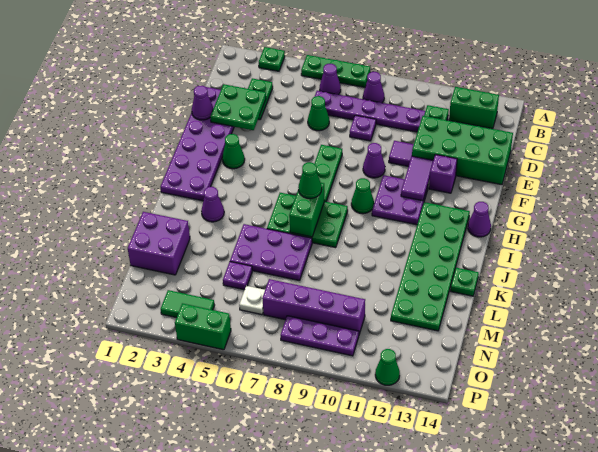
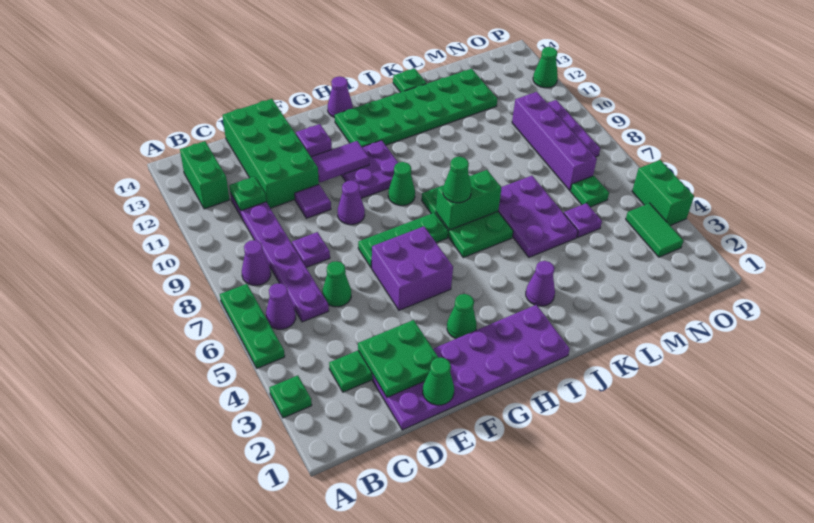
purple 1x1 cone [192,86,213,120] -> green 1x1 cone [423,357,454,405]
purple 2x2 brick [128,212,190,275] -> purple 2x2 brick moved to [372,226,453,310]
white 1x1 plate [239,286,265,315] -> green 1x1 plate [570,176,609,207]

